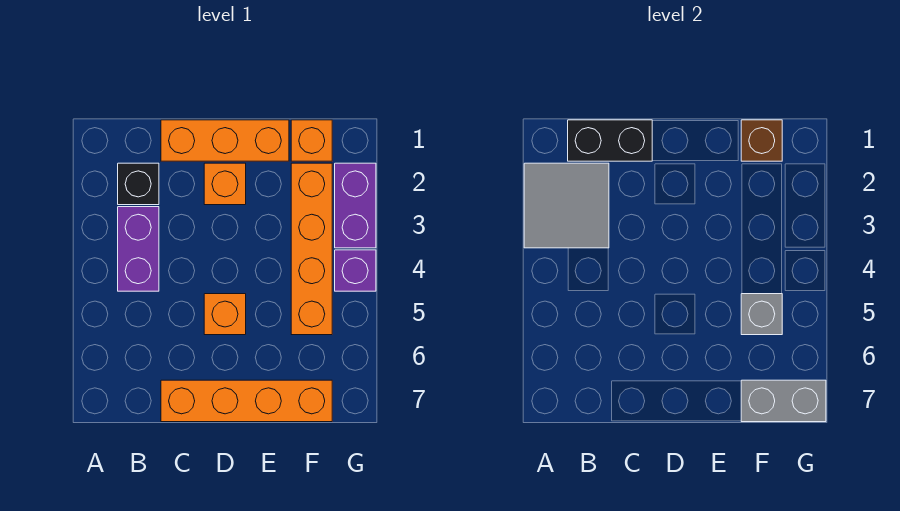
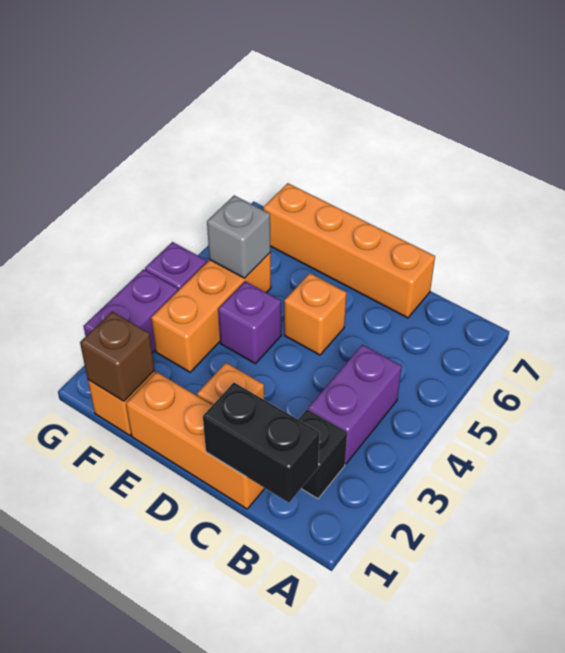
grey 2x2 tile [524,163,609,248] -> none
none -> purple 1x1 brick [218,281,281,364]
orange 1x4 brick [291,163,332,335] -> orange 1x3 brick [151,253,271,372]
grey 1x2 brick [741,380,826,422] -> none

